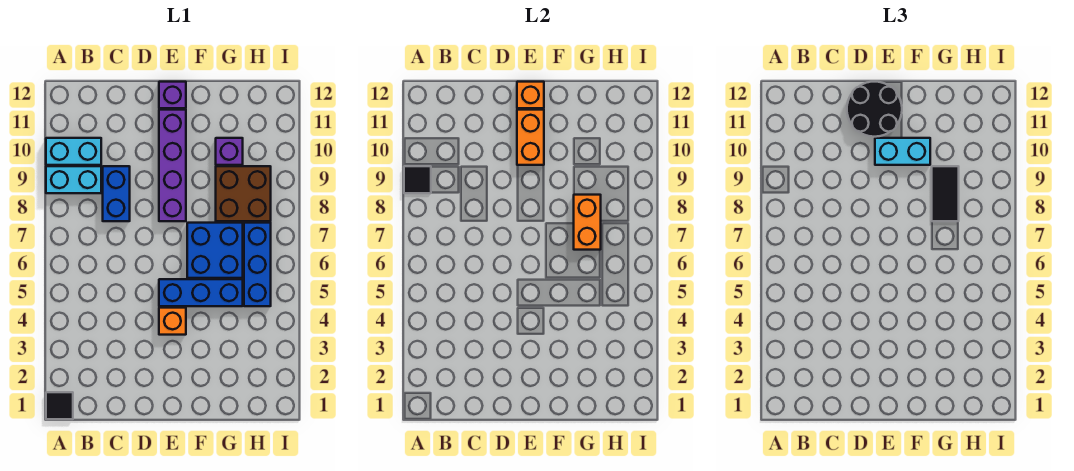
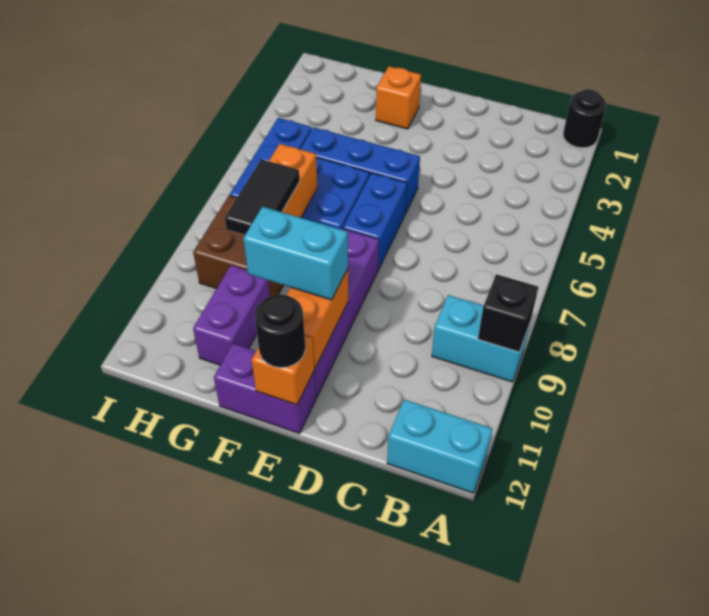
black 1x1 tile [46,392,73,419] -> black 1x1 round brick [563,89,606,148]
black 1x1 tile [404,166,431,193] -> black 1x1 brick [478,274,538,352]
cyan 1x2 brick [46,138,101,165] -> cyan 1x2 brick moved to [387,400,492,493]
blue 1x2 brick [103,166,130,221] -> blue 1x2 brick moved to [343,173,407,269]
black 2x2 round brick [847,82,902,137] -> black 1x1 round brick [255,295,305,368]
orange 1x1 brick [159,308,186,335] -> orange 1x1 brick moved to [376,66,421,129]
purple 1x1 brick [159,82,186,108] -> purple 1x2 brick [214,344,316,433]
purple 1x1 brick [216,138,243,165] -> purple 1x2 brick [193,265,270,365]

